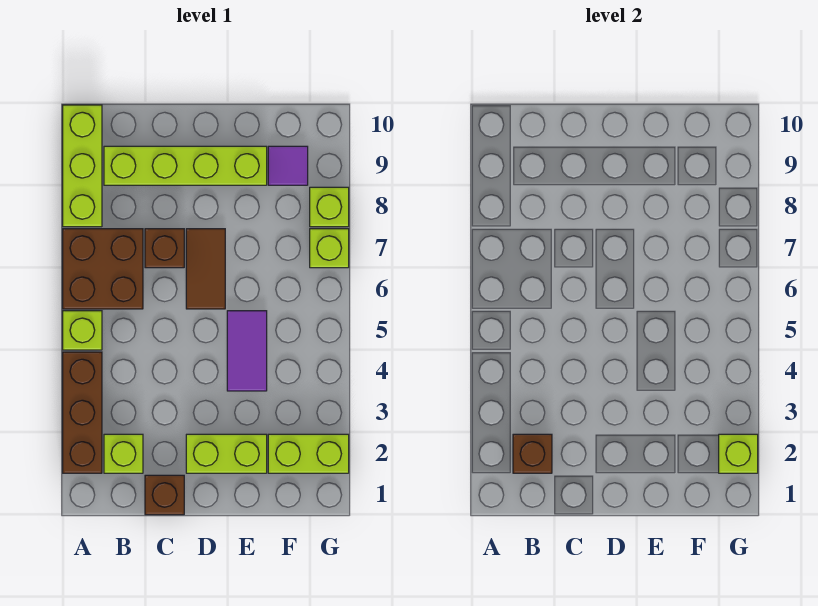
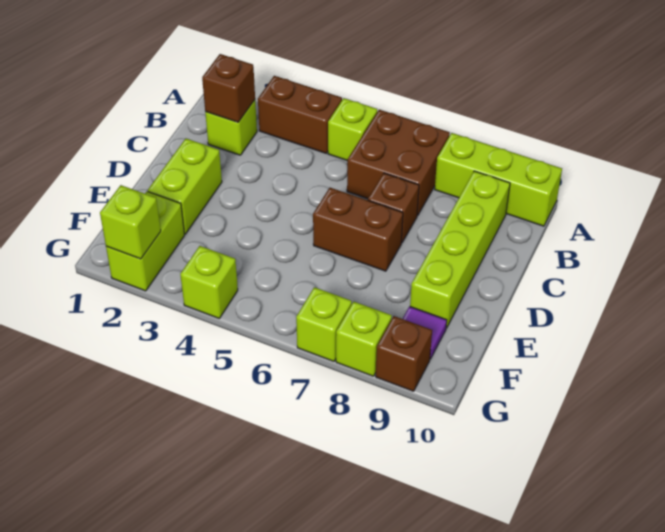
brown 1x3 brick [63,352,102,473] -> brown 1x2 brick [258,76,342,153]
brown 1x1 brick [145,475,184,515] -> brown 1x1 brick moved to [376,316,432,391]
brown 1x2 tile [186,229,225,309] -> brown 1x2 brick [313,188,403,271]
purple 1x2 tile [227,311,267,391] -> none
none -> lime 1x1 brick [180,246,238,318]

